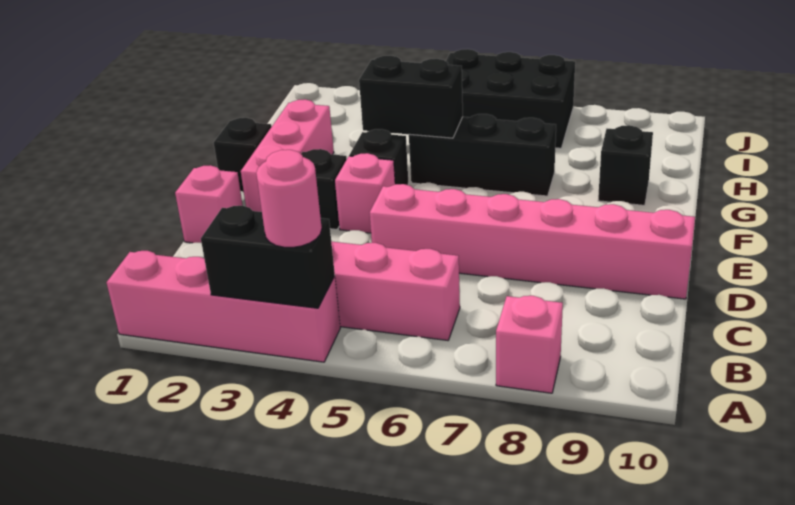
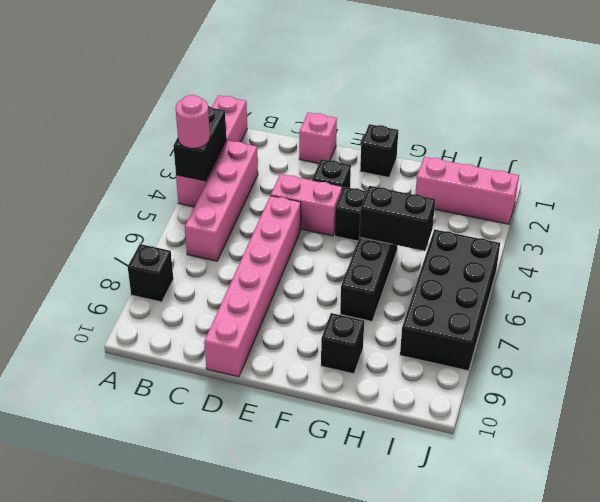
pink 1x1 brick [496,296,563,393] -> black 1x1 brick [128,244,173,302]
pink 1x3 brick [241,99,334,212] -> pink 1x3 brick moved to [415,157,519,224]
pink 1x1 brick [335,153,395,233] -> pink 1x2 brick [271,174,342,236]
black 1x2 brick [359,56,463,138] -> black 1x2 brick turned to [359,186,435,251]
black 2x3 brick [446,49,575,148] -> black 2x4 brick [400,229,500,371]

